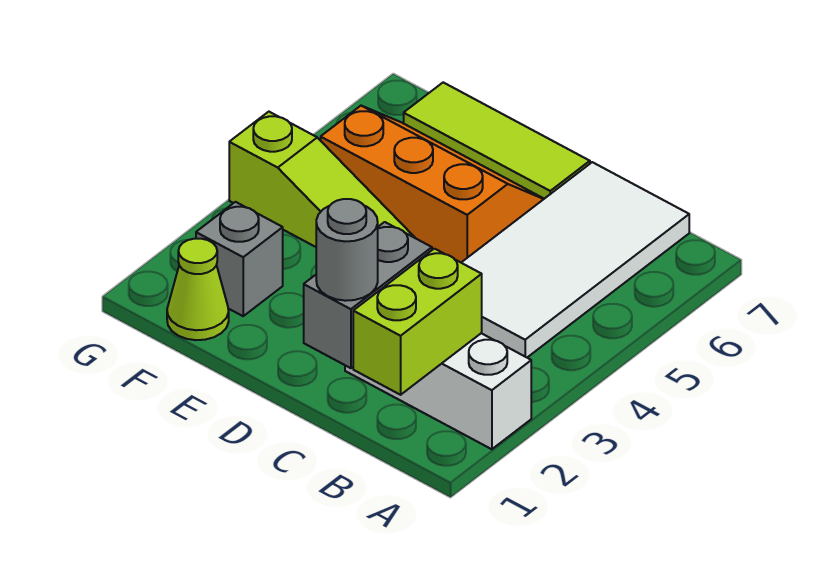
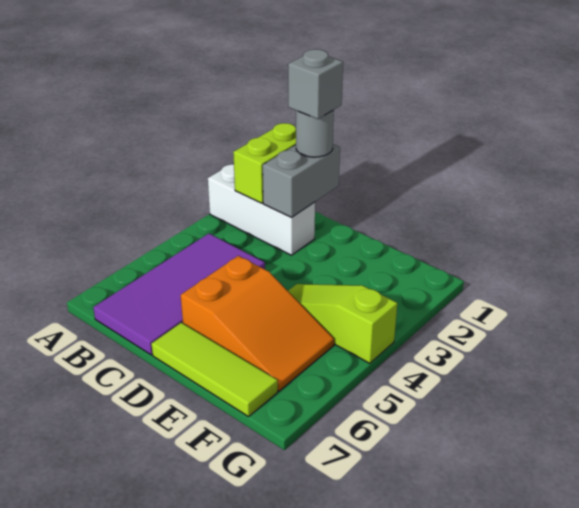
white 2x4 tile [461,162,689,357] -> purple 2x4 tile [93,234,265,355]
orange 2x3 slope [321,106,544,262] -> orange 2x3 slope turned to [181,256,334,391]
lime 1x1 cone [167,239,229,340] -> none
grey 1x1 brick [196,202,283,316] -> grey 1x1 brick moved to [288,49,343,119]

